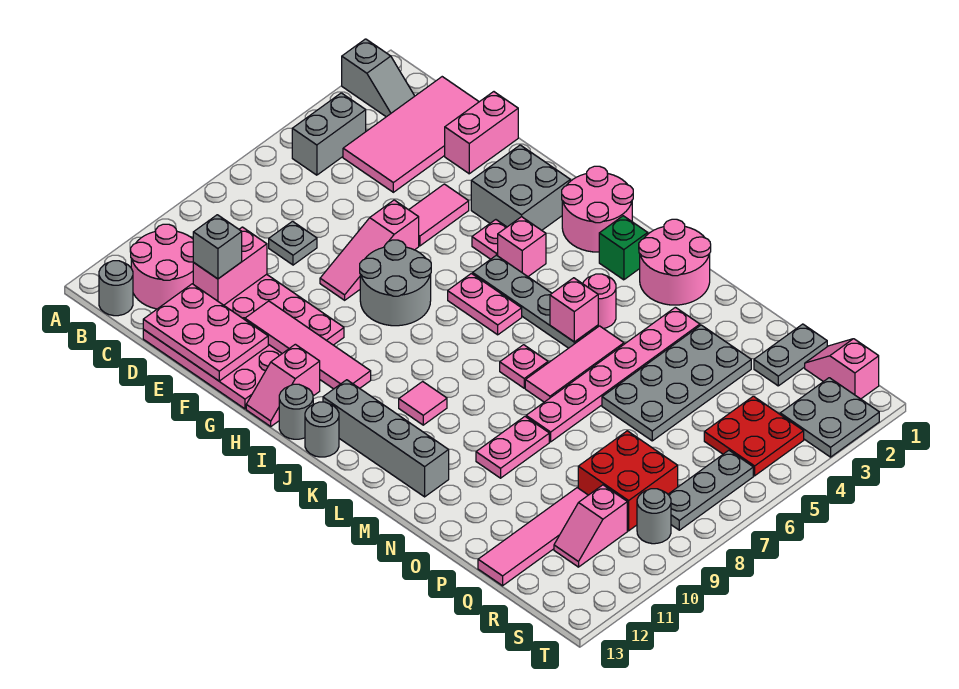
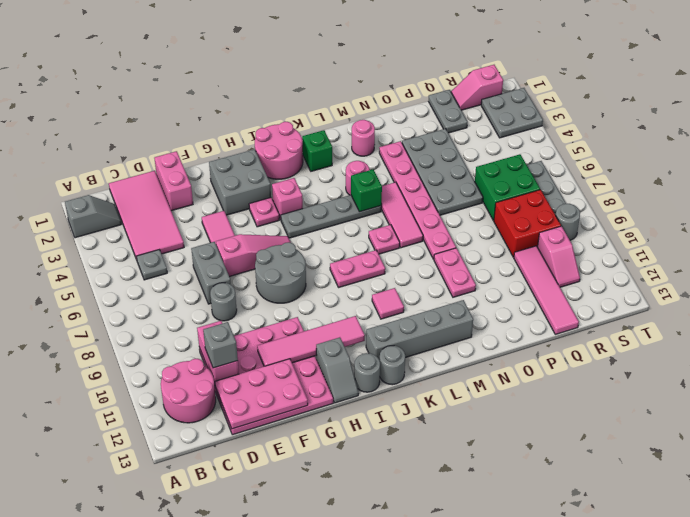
grey 1x2 brick [292,93,366,175] -> grey 1x2 brick moved to [191,242,231,304]
grey 1x1 round brick [99,261,133,316] -> grey 1x1 round brick moved to [210,283,237,321]
grey 1x1 plate [269,221,317,265] -> grey 1x1 plate moved to [136,250,167,280]
pink 1x3 slope [320,200,419,300] -> pink 1x3 slope turned to [216,234,291,277]
pink 1x2 slope [246,344,320,426] -> grey 1x2 slope [316,337,358,403]
pink 1x2 plate [448,273,522,335] -> pink 1x2 plate moved to [330,250,385,288]
pink 2x2 round brick [639,219,711,305] -> pink 1x1 round brick [352,120,375,156]
pink 1x1 brick [550,278,598,342] -> green 1x1 brick [351,169,382,212]
none -> green 2x2 brick [475,154,540,221]
red 2x2 plate [704,396,804,476] -> none

